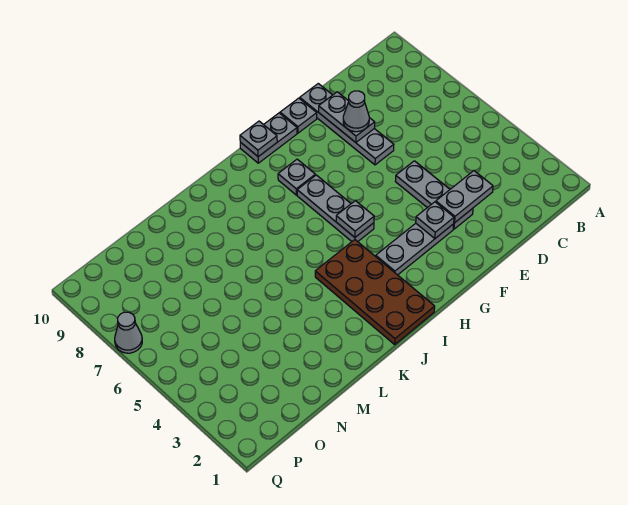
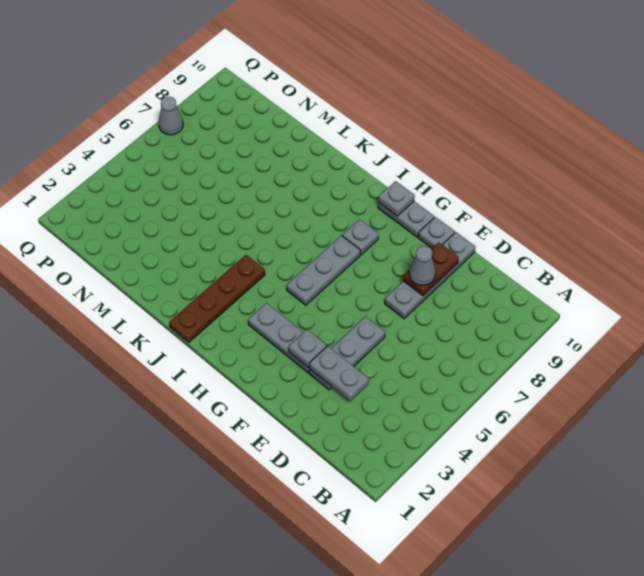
grey 1x2 plate [319,92,375,142] -> brown 1x2 plate [403,243,459,296]
grey 1x1 plate [336,201,374,237] -> none
brown 2x4 plate [315,240,435,344] -> brown 1x4 plate [169,255,265,342]

